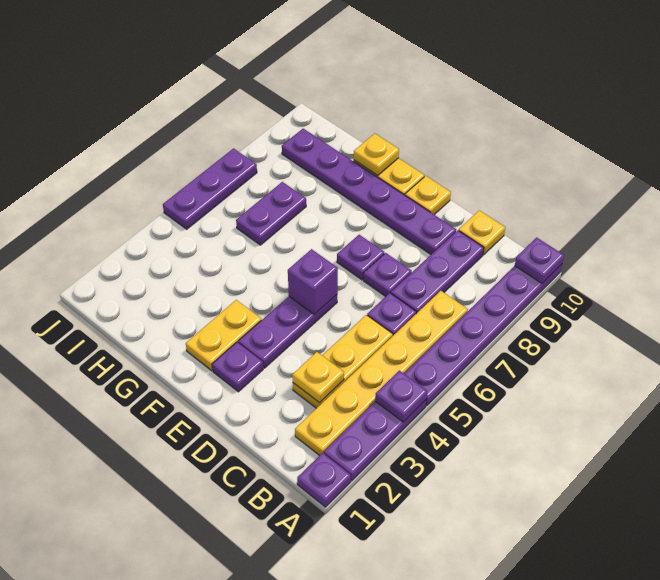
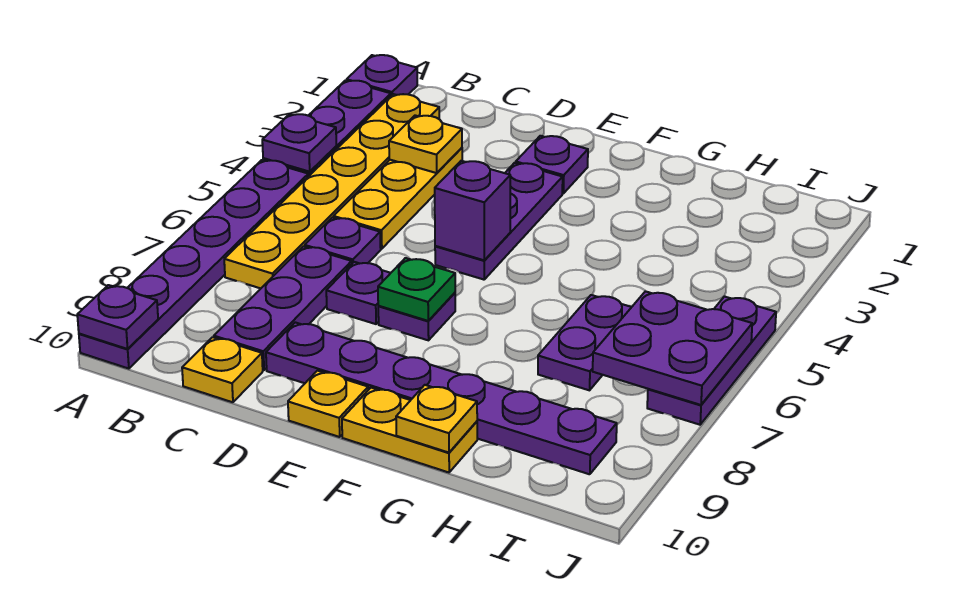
none -> green 1x1 plate [378,258,455,321]
yellow 1x2 plate [186,300,261,371] -> none
none -> purple 2x2 plate [593,291,752,405]

